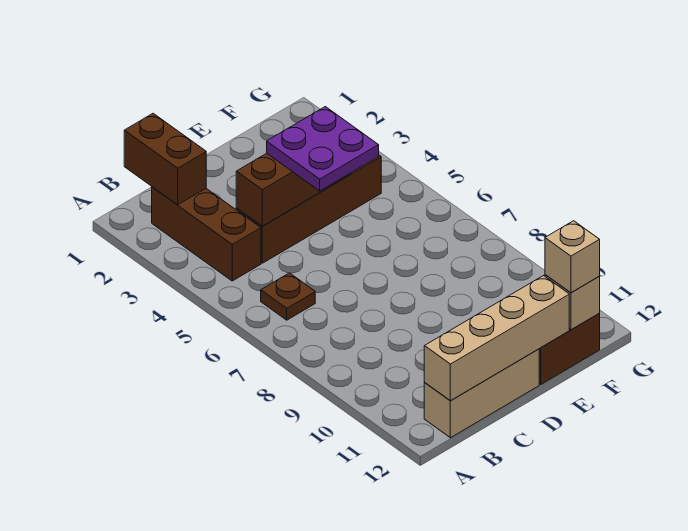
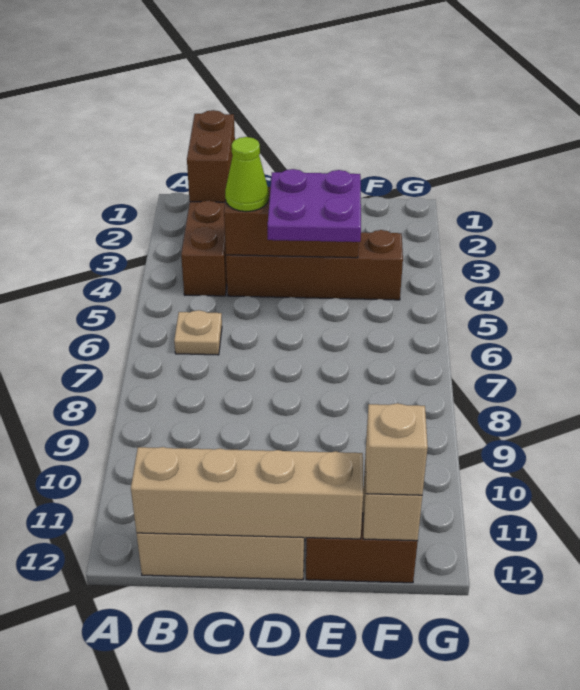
brown 1x1 plate [261,273,315,320] -> tan 1x1 plate [174,310,222,355]
none -> lime 1x1 cone [225,137,269,212]

